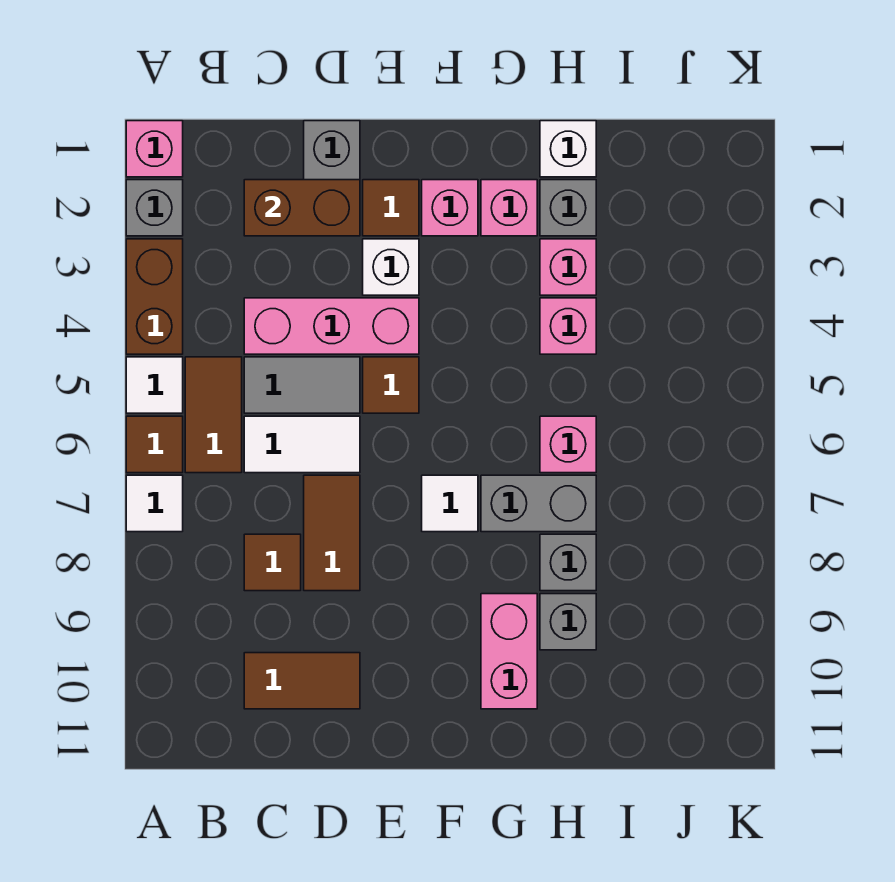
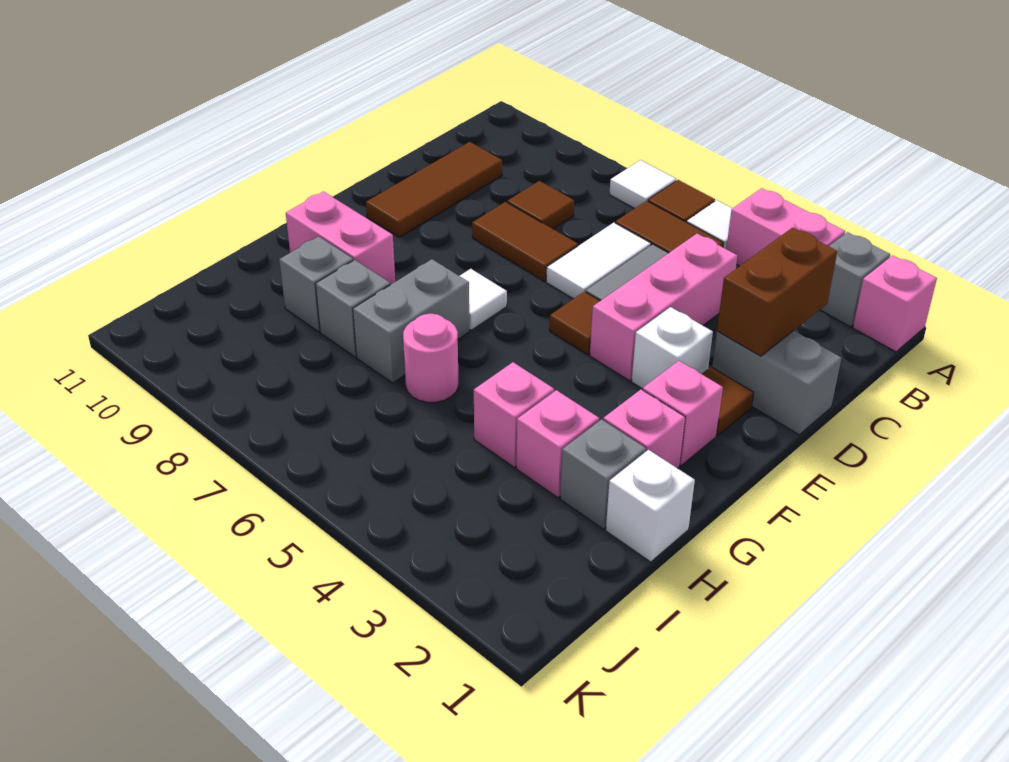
brown 1x2 brick [126,239,183,354] -> pink 1x2 brick [726,188,845,266]
brown 1x2 tile [244,653,360,709] -> brown 1x3 tile [366,142,502,237]
pink 1x1 brick [540,416,596,473] -> pink 1x1 round brick [403,314,458,402]

